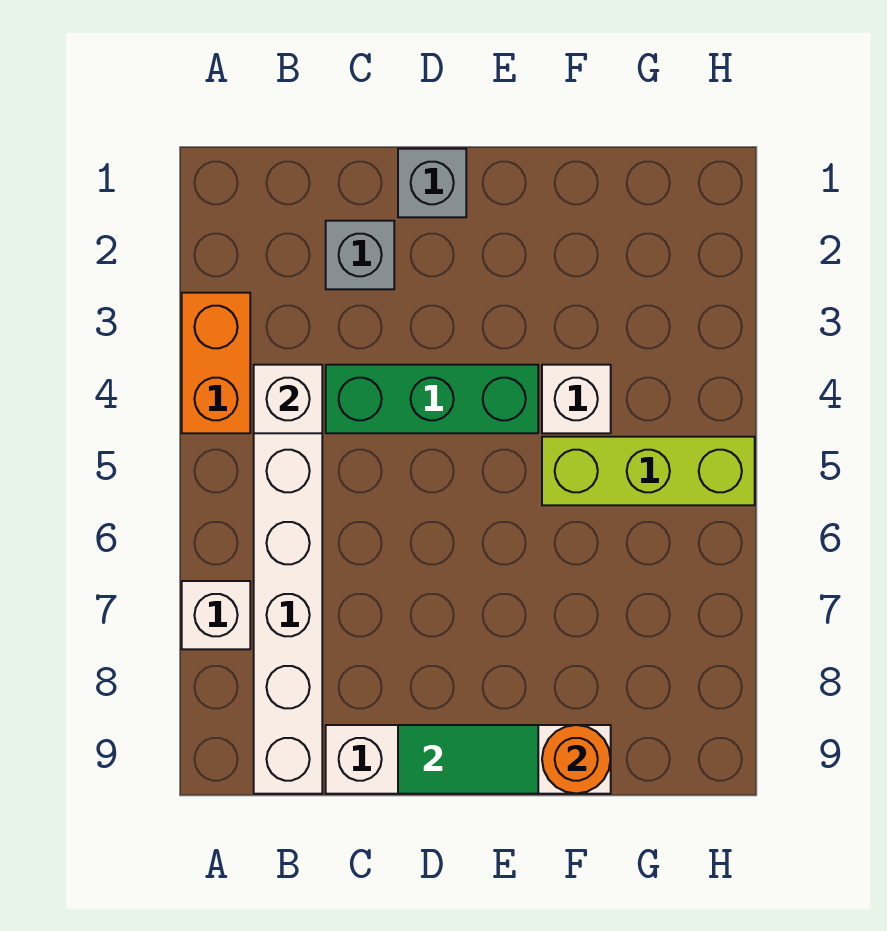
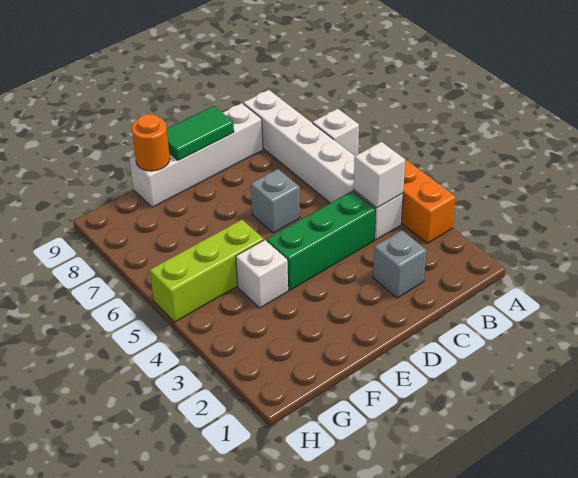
grey 1x1 brick [398,149,466,217] -> grey 1x1 brick moved to [251,169,300,233]

